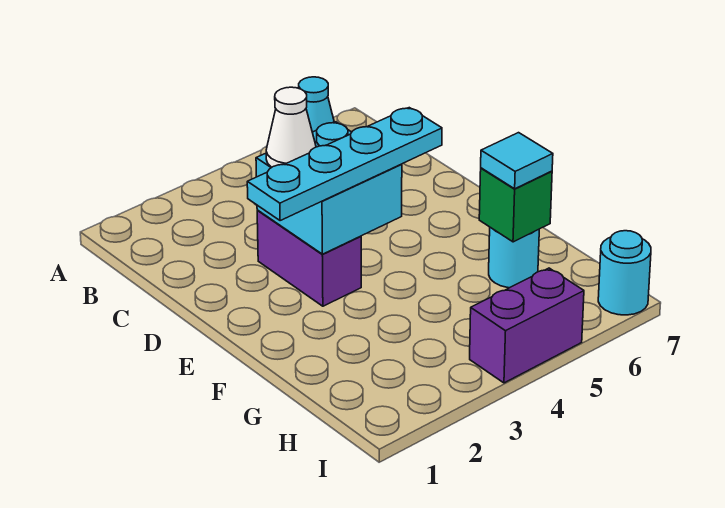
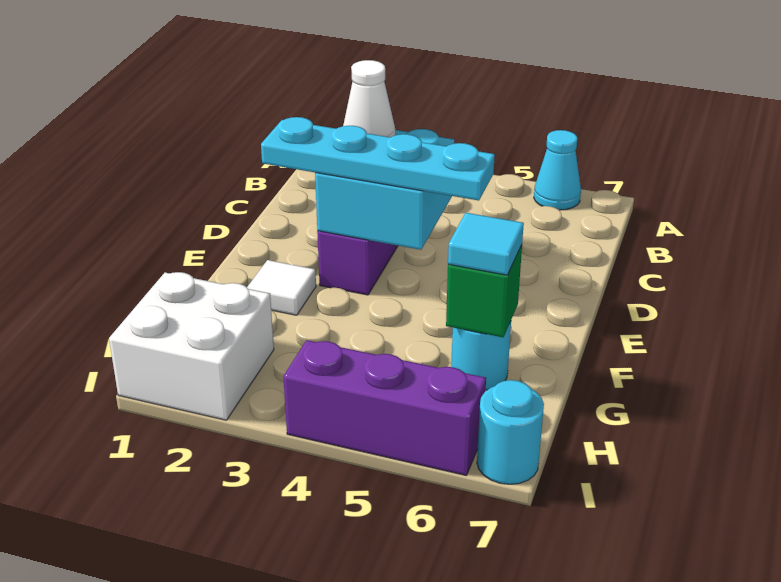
none -> white 1x1 tile [247,260,316,315]
none -> white 2x2 brick [109,272,274,420]
purple 1x2 brick [470,268,584,383] -> purple 1x3 brick [283,340,486,475]

